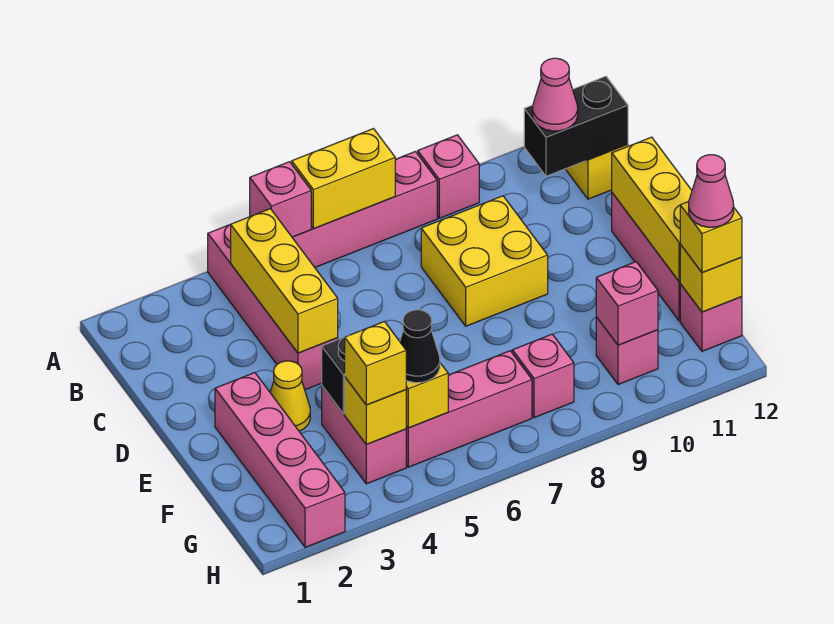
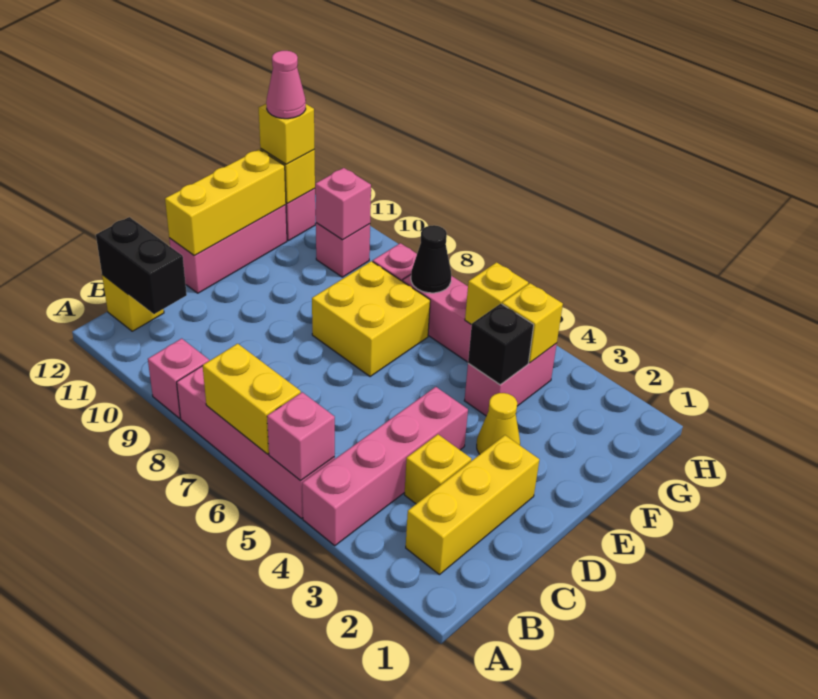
yellow 1x3 brick [231,209,338,353] -> yellow 1x3 brick moved to [406,435,539,575]
pink 1x1 cone [533,58,578,131] -> none
yellow 2x2 brick [421,196,548,326] -> yellow 2x2 brick moved to [312,261,430,377]
pink 1x4 brick [215,373,345,547] -> none
yellow 1x1 brick [345,321,406,405] -> yellow 1x1 brick moved to [404,434,471,504]
black 1x1 cone [400,310,440,383] -> black 1x1 cone moved to [411,225,451,293]

